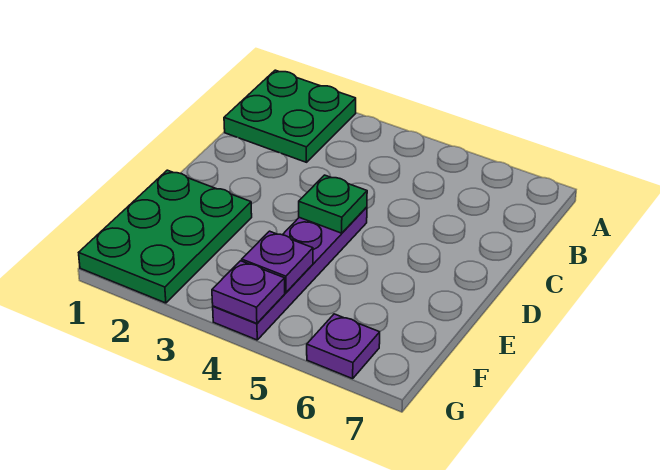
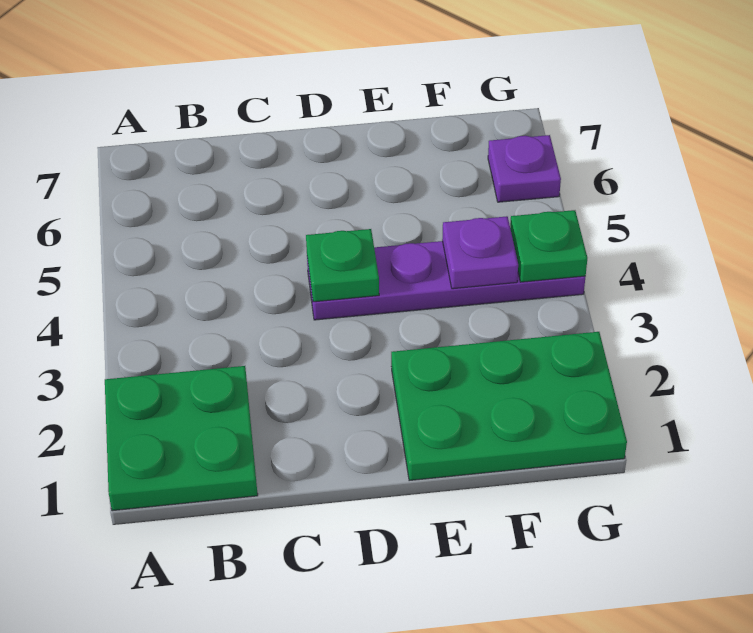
purple 1x1 plate [212,261,285,323] -> green 1x1 plate [510,210,587,282]

